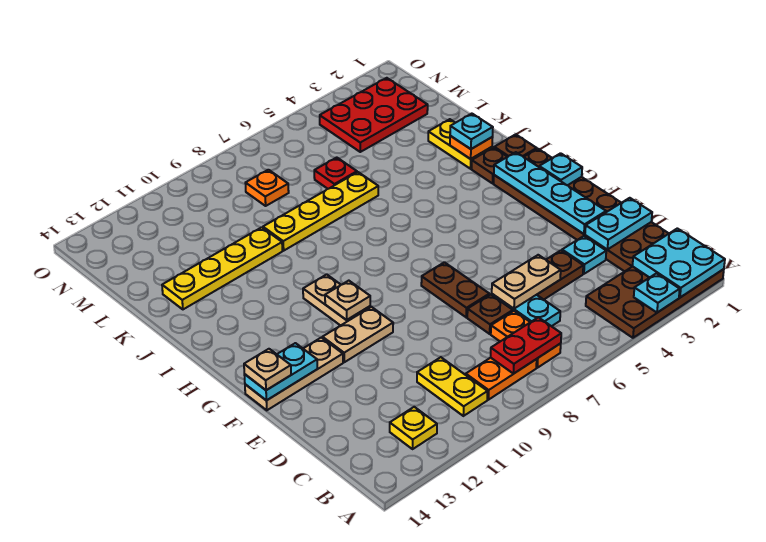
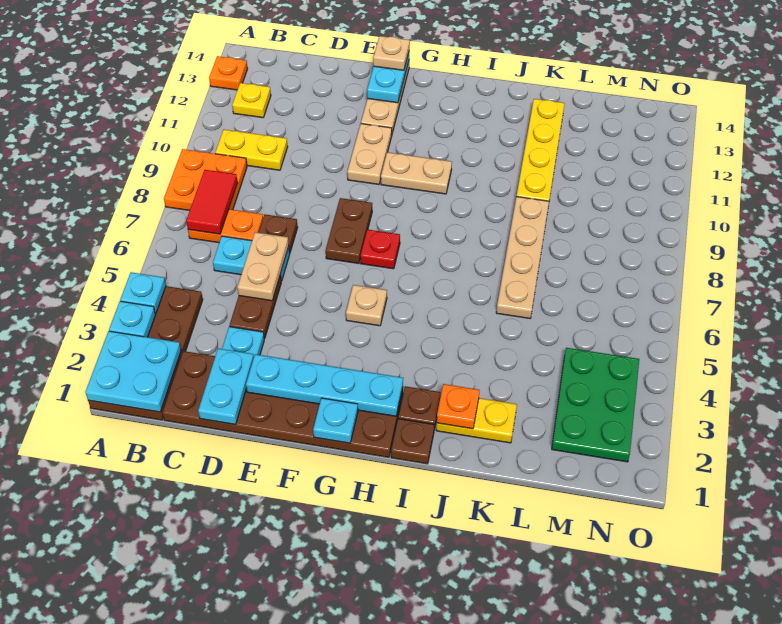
red 1x2 plate [491,317,561,374] -> red 1x2 tile [186,170,237,234]
orange 1x2 plate [466,358,537,400] -> orange 2x2 plate [164,149,247,211]
brown 1x2 plate [421,262,489,317] -> brown 1x2 plate turned to [326,198,372,264]
tan 1x1 plate [325,281,370,320] -> tan 1x1 plate moved to [346,285,387,326]
cyan 1x1 plate [450,114,493,149] -> cyan 1x1 plate moved to [120,272,166,313]
yellow 1x4 plate [263,172,378,251] -> tan 1x4 plate [496,197,549,318]
red 1x1 plate [314,157,357,189] -> red 1x1 plate moved to [361,229,400,269]
red 2x3 plate [320,78,428,152] -> green 2x3 plate [552,348,639,462]
orange 1x1 plate [245,170,289,206] -> orange 1x1 plate moved to [209,56,247,90]

